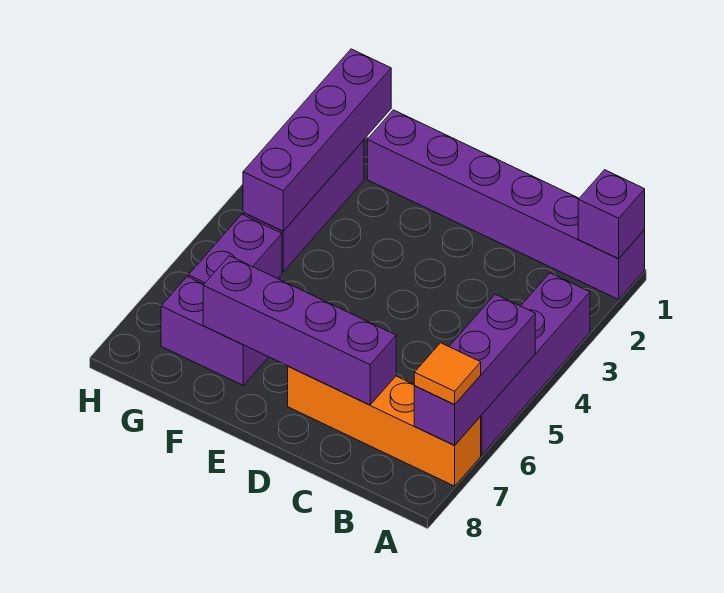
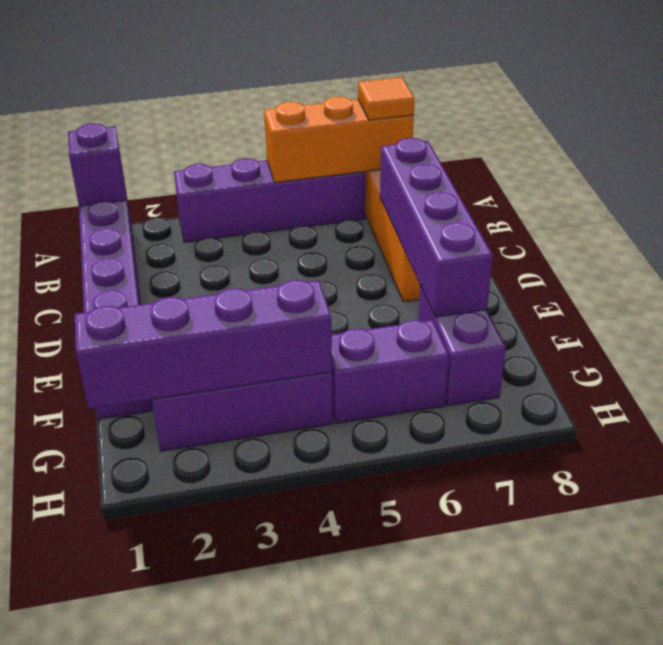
purple 1x3 brick [414,294,535,445] -> orange 1x3 brick [264,97,414,183]

